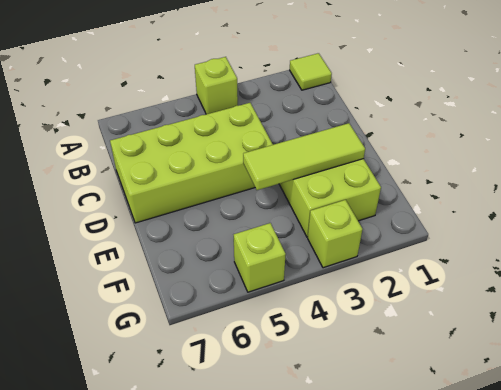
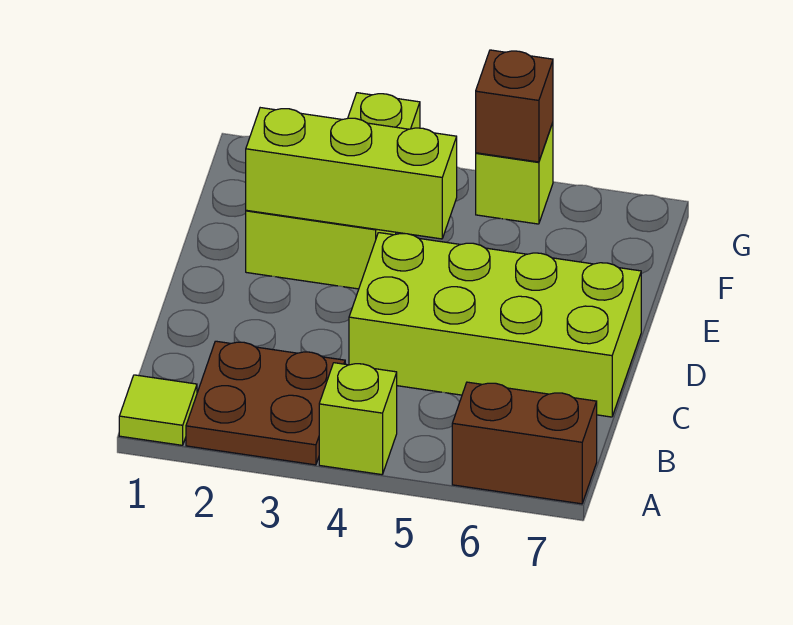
none -> brown 2x2 plate [186,341,345,465]
none -> brown 1x2 brick [452,382,597,504]
lime 1x3 tile [243,123,365,190] -> lime 1x3 brick [246,108,457,239]
none -> brown 1x1 brick [476,50,553,162]

